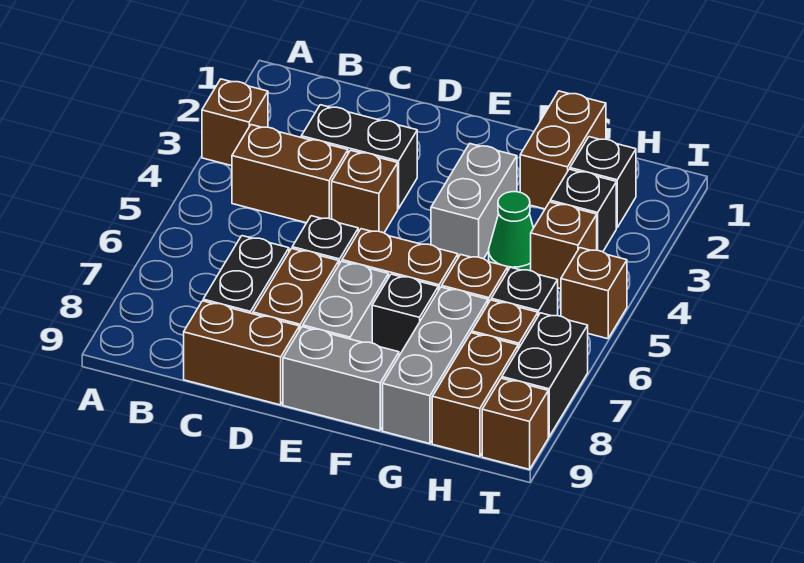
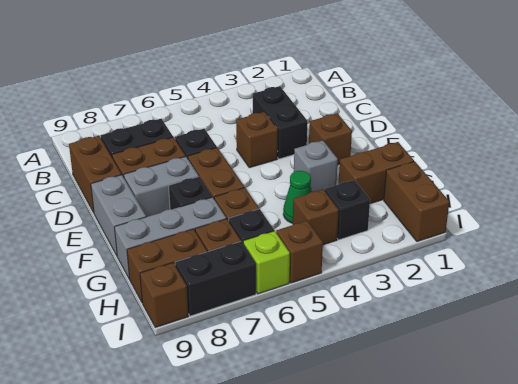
brown 1x1 brick [202,79,268,166] -> brown 1x1 brick moved to [309,113,352,165]
brown 1x2 brick [232,125,348,223] -> brown 1x2 brick moved to [384,161,449,242]
grey 1x2 brick [431,144,517,259] -> grey 1x1 brick [294,140,338,192]
black 1x1 brick [570,137,636,228] -> none
none -> lime 1x1 brick [243,231,290,294]

